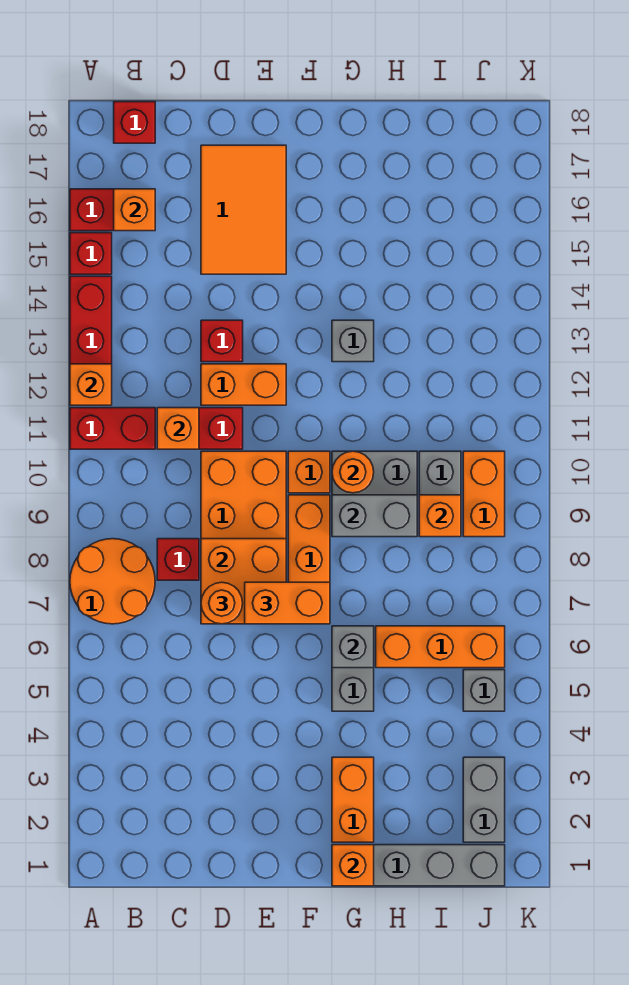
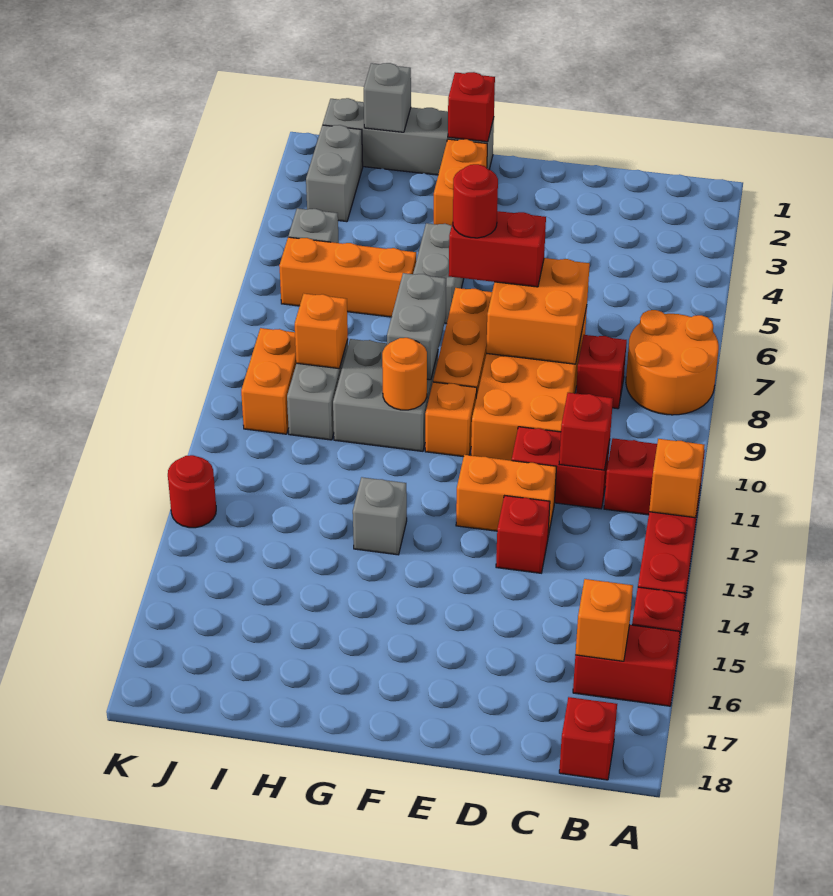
orange 1x1 brick [157,408,199,449] -> red 1x1 brick [559,393,613,470]
orange 1x1 round brick [201,582,243,624] -> none
orange 2x3 tile [201,145,286,274] -> none
orange 1x2 brick [245,582,330,624] -> red 1x2 brick [449,211,546,287]
none -> red 1x1 round brick [453,164,498,238]
orange 1x1 brick [332,845,374,886] -> red 1x1 brick [448,72,495,142]
grey 1x1 brick [332,626,374,668] -> grey 1x1 brick moved to [364,63,411,132]
grey 1x2 brick [332,495,417,537] -> grey 1x2 brick turned to [387,273,446,380]
none -> red 1x1 round brick [168,455,216,528]

